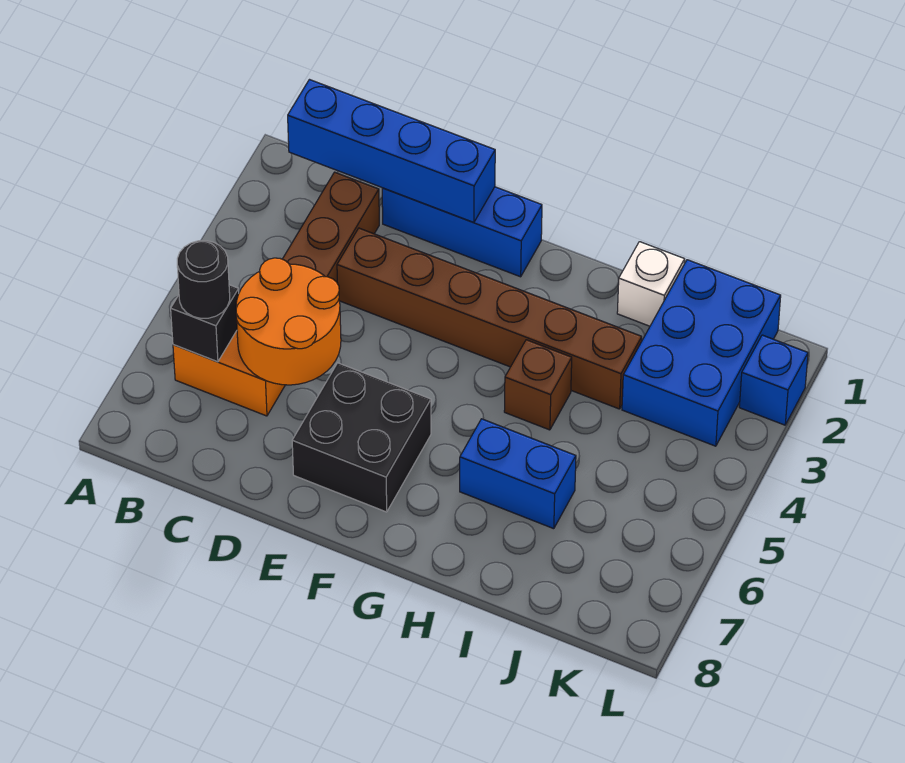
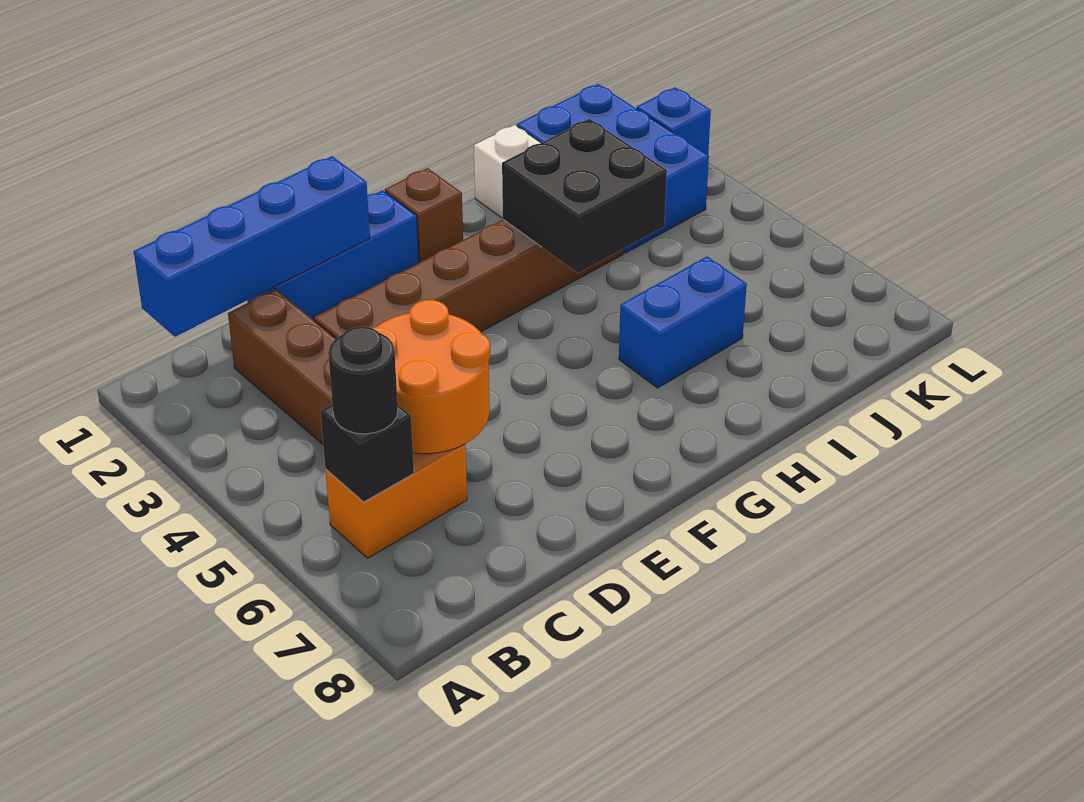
black 2x2 brick [292,363,431,512] -> black 2x2 brick moved to [502,119,667,273]
brown 1x1 brick [504,340,572,430] -> brown 1x1 brick moved to [385,168,463,263]

